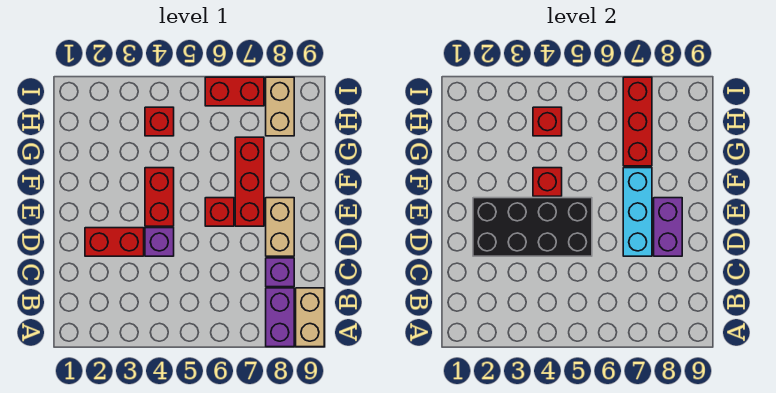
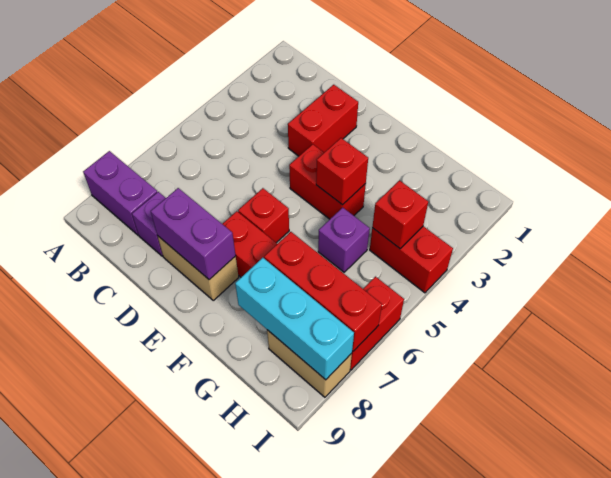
tan 1x2 brick [296,288,324,347] -> none
black 2x4 brick [473,198,592,256] -> none
purple 1x1 brick [145,228,174,256] -> purple 1x1 brick moved to [318,207,370,272]
cyan 1x3 brick [623,168,652,256] -> cyan 1x3 brick moved to [235,258,354,380]
red 1x1 brick [145,107,174,136] -> red 1x2 brick [370,226,453,293]

